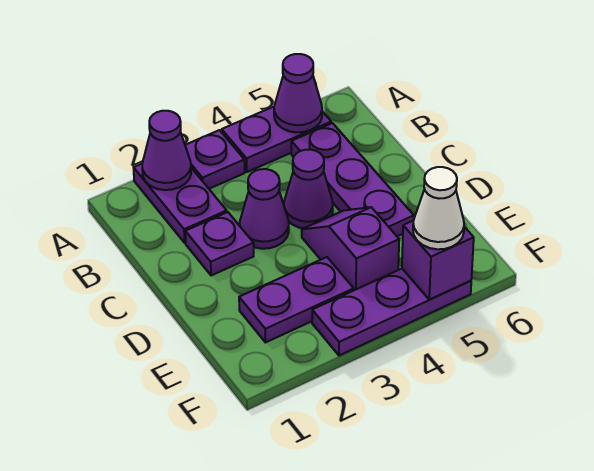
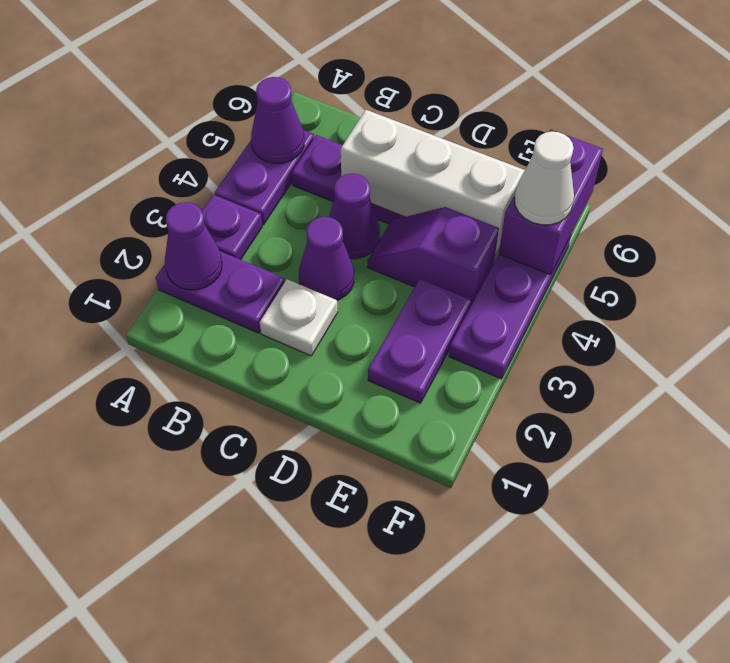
purple 1x1 plate [185,212,254,276] -> white 1x1 plate [260,279,338,356]
none -> white 1x3 brick [341,110,525,253]
purple 1x1 brick [402,220,474,300] -> purple 1x2 brick [499,130,603,275]

